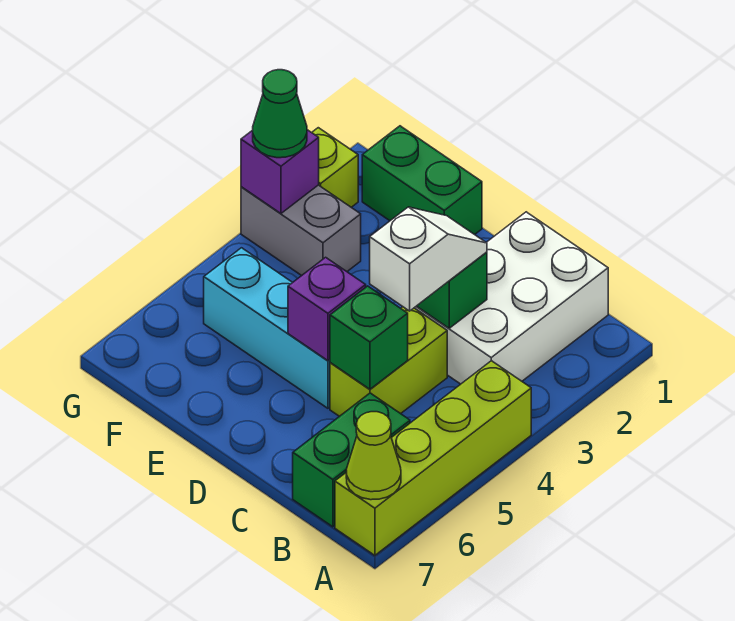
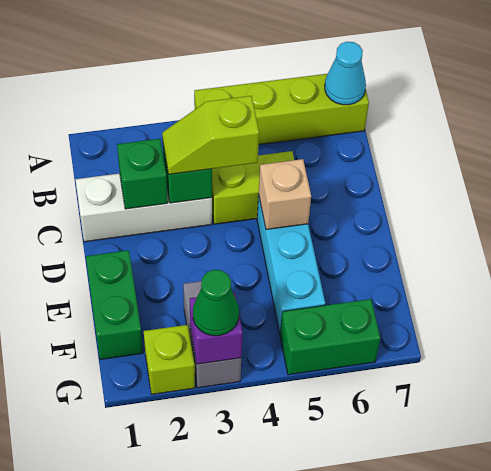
lime 1x1 cone [346,412,401,500] -> cyan 1x1 cone [325,42,366,105]
white 2x3 brick [415,212,608,384] -> white 1x3 brick [75,173,212,242]
green 1x2 brick [293,393,410,527] -> green 1x2 brick moved to [280,299,380,375]
white 1x2 slope [370,207,487,311] -> lime 1x2 slope [162,96,259,174]
green 1x1 brick [330,286,408,389] -> green 1x1 brick moved to [117,139,168,209]
purple 1x1 brick [288,257,366,361] -> tan 1x1 brick [259,159,311,230]

